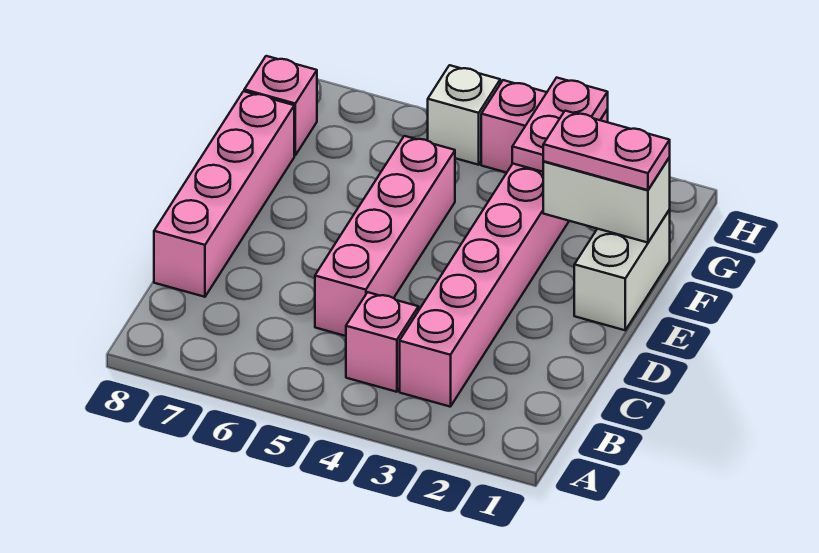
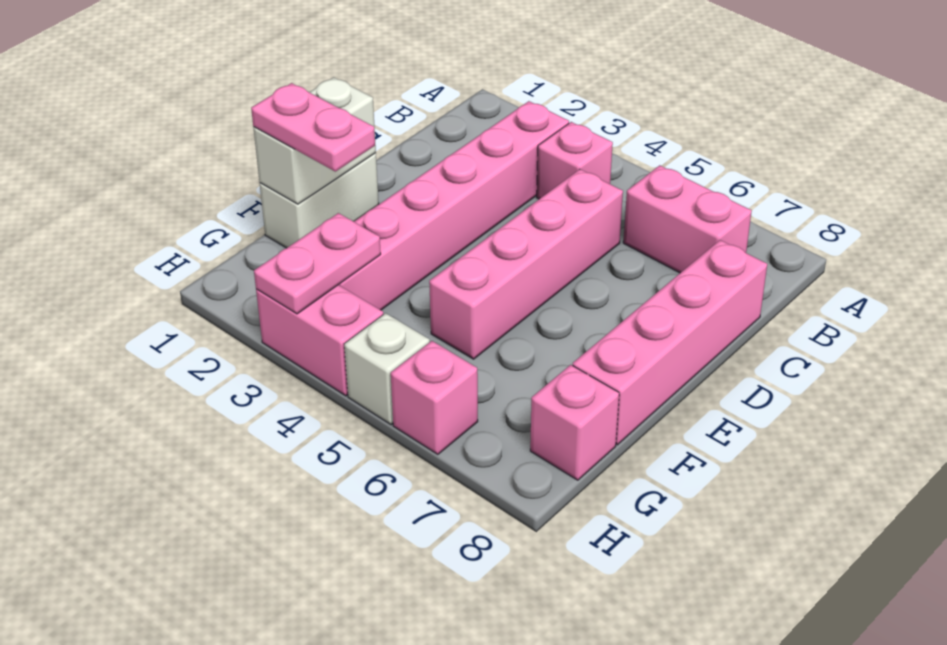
none -> pink 1x2 brick [623,165,752,273]
white 1x2 brick [543,157,670,243] -> white 1x2 brick turned to [253,77,376,204]
none -> pink 1x1 brick [391,341,478,454]

